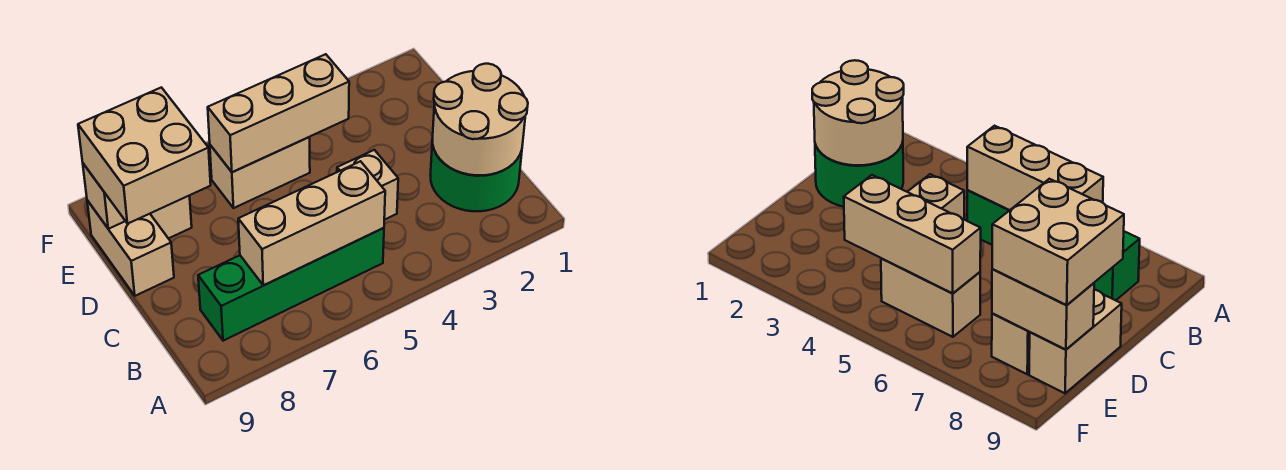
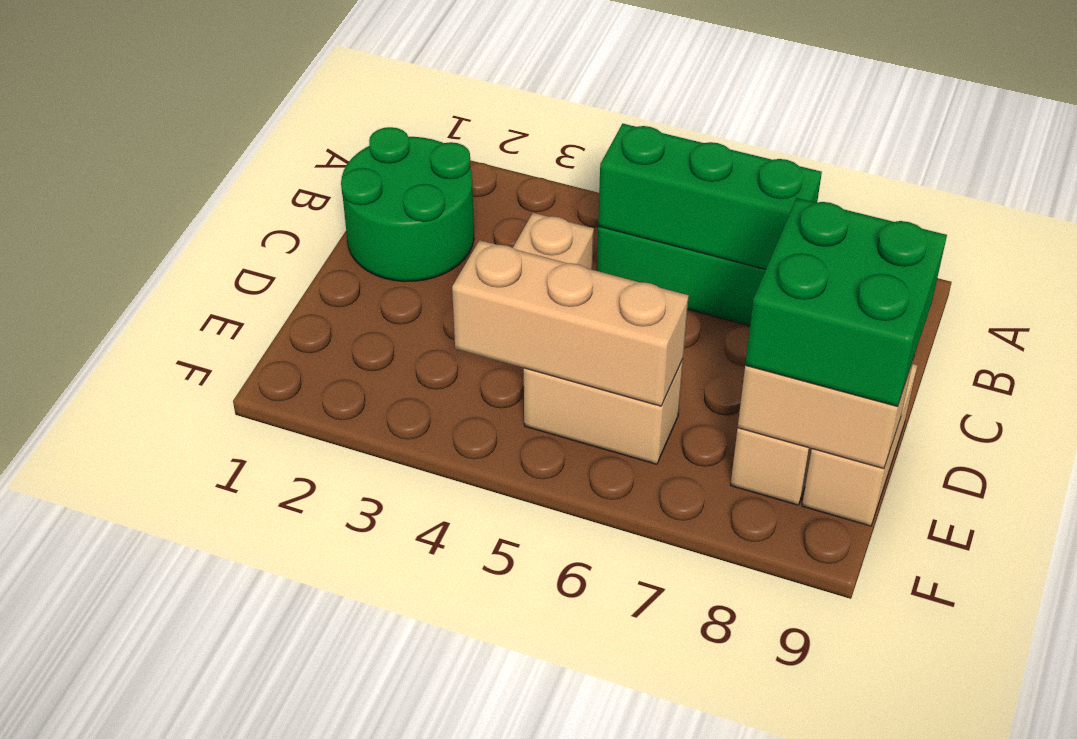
tan 2x2 round brick [432,64,528,175] -> none
tan 1x3 brick [238,161,385,285] -> green 1x3 brick [598,124,822,269]
tan 2x2 brick [78,87,211,224] -> green 2x2 brick [745,198,947,407]

